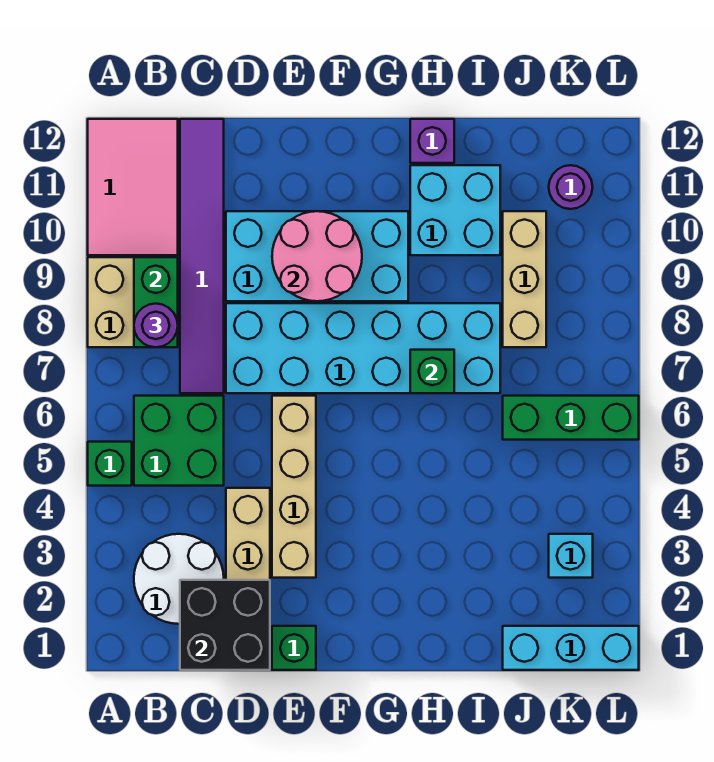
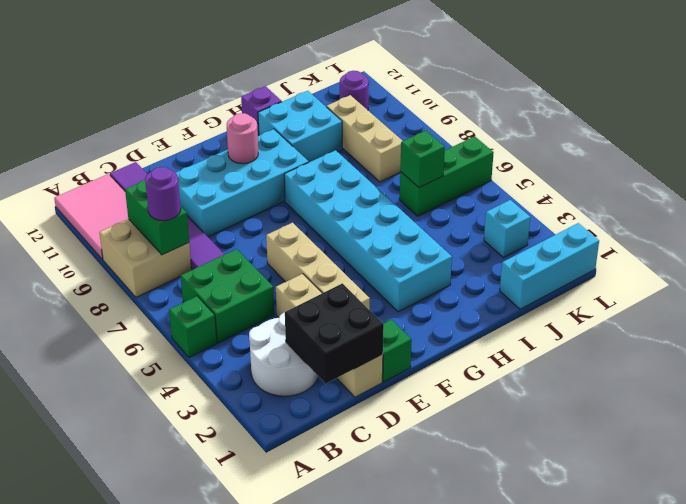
cyan 2x6 brick [226,303,500,393] -> cyan 2x6 brick turned to [284,150,452,312]
pink 2x2 round brick [272,211,362,301] -> pink 1x1 round brick [227,113,258,164]
green 1x1 brick [410,350,454,393] -> green 1x1 brick moved to [400,131,445,188]

